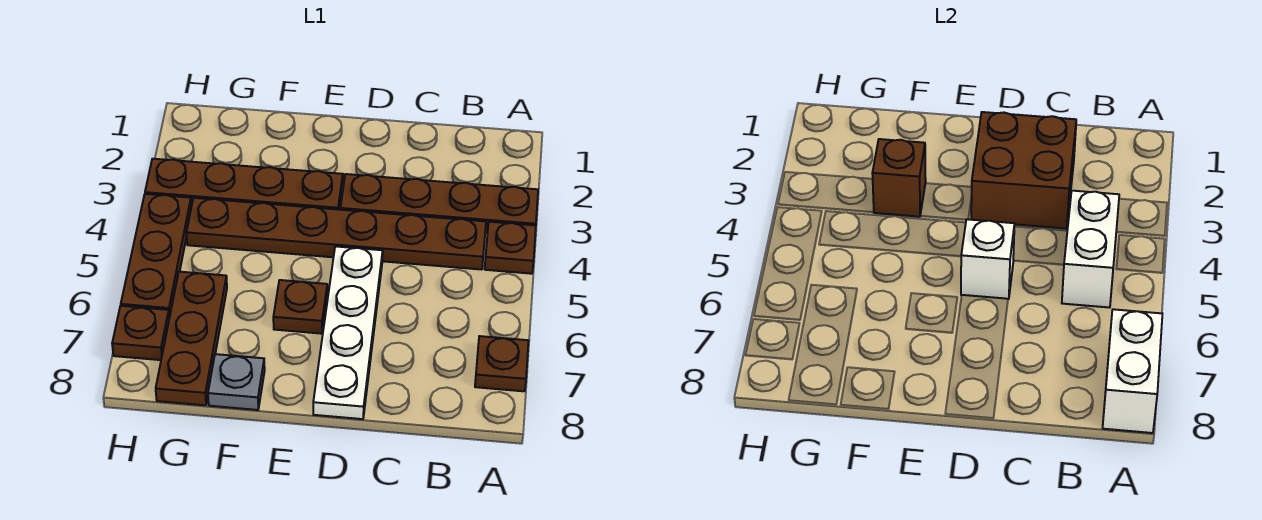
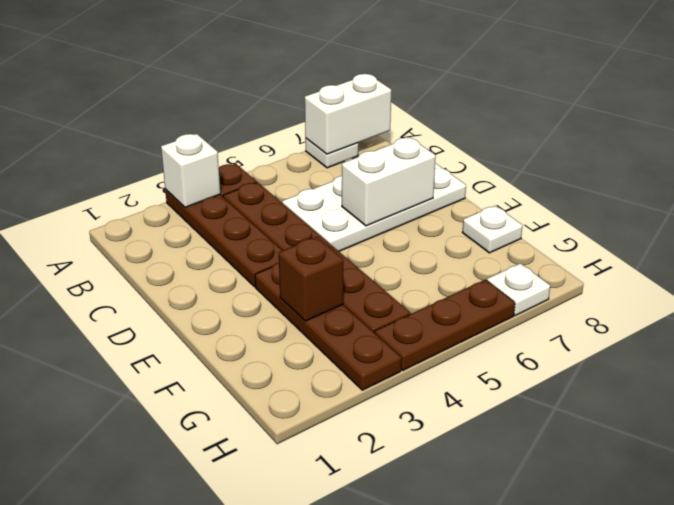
brown 1x1 plate [475,336,528,391] -> white 1x1 plate [305,138,358,168]
white 1x2 brick [1062,191,1119,308] -> white 1x2 brick moved to [342,138,436,226]
brown 2x2 brick [971,112,1076,229] -> none
white 1x4 plate [313,246,383,419] -> white 2x4 plate [282,163,466,251]
white 1x1 brick [961,219,1014,299] -> white 1x1 brick moved to [161,134,220,207]
brown 1x1 plate [273,280,327,334] -> none
grey 1x1 plate [208,354,265,410] -> white 1x1 plate [462,206,523,253]
brown 1x3 plate [156,272,227,405] -> none
brown 1x1 plate [112,306,169,360] -> white 1x1 plate [487,263,550,315]

